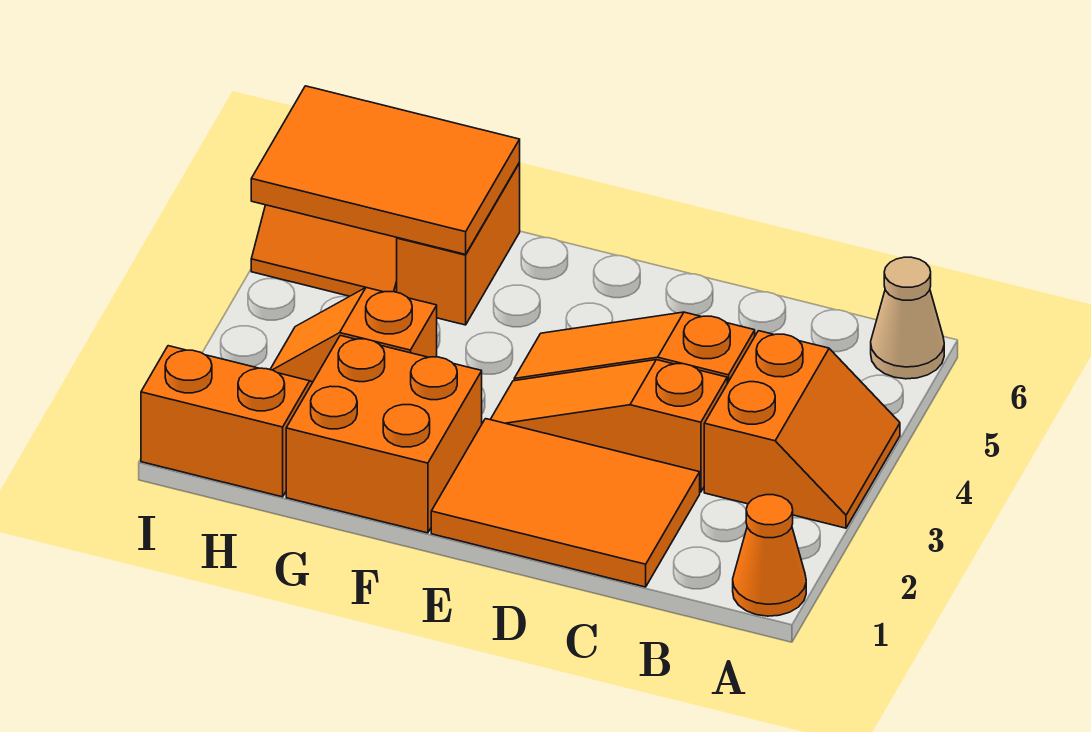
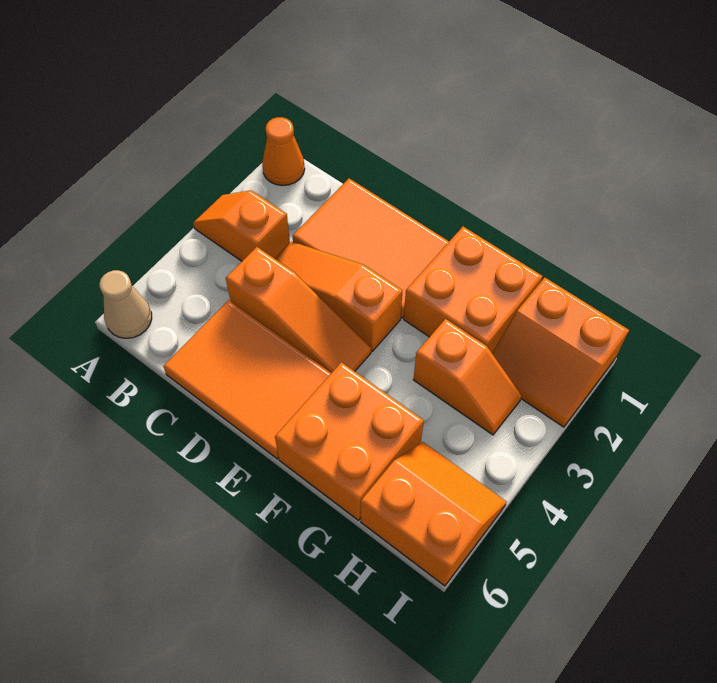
orange 2x2 slope [704,331,900,528] -> orange 1x2 slope [193,190,290,261]
orange 1x3 slope [490,360,727,492] -> orange 1x3 slope turned to [275,242,402,351]
orange 1x2 brick [397,163,520,325] -> orange 2x2 brick [275,362,424,520]
orange 2x3 tile [251,86,520,254] -> orange 2x3 tile moved to [163,300,331,459]

